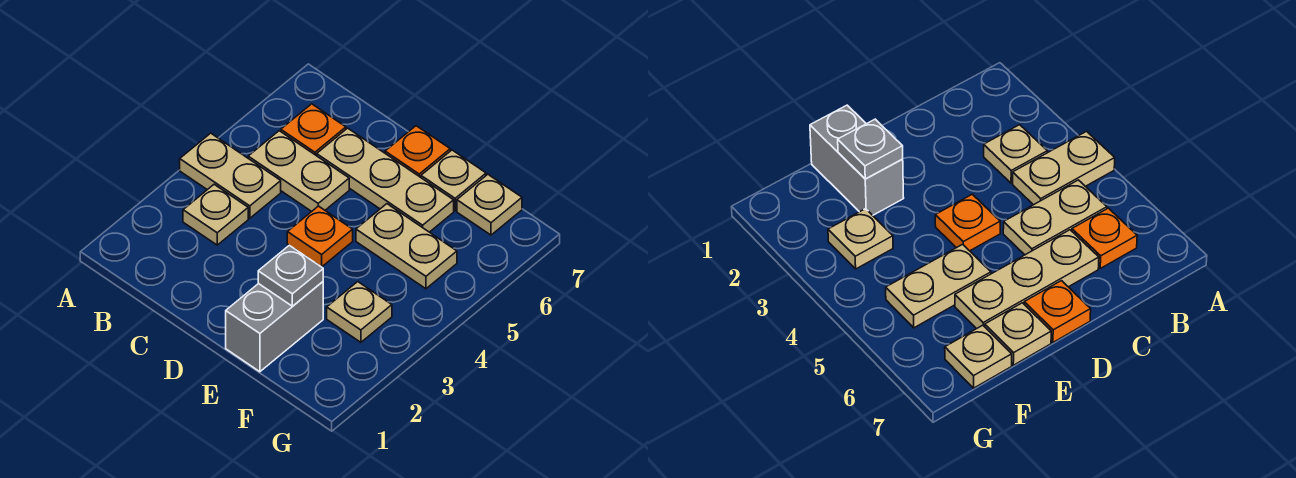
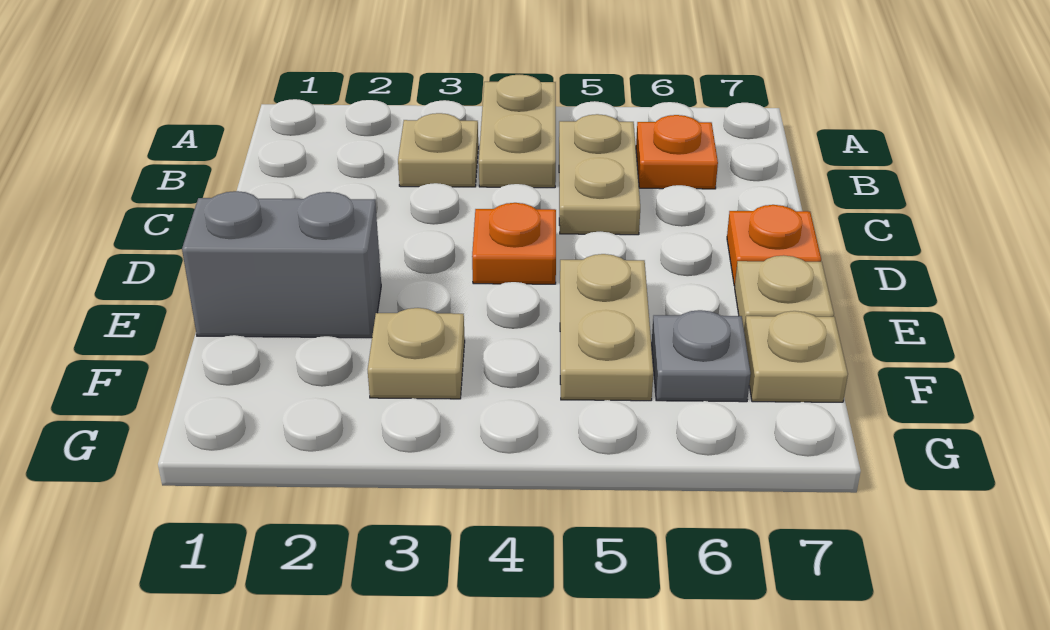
tan 1x3 plate [317,128,454,232] -> none
grey 1x1 plate [258,245,323,306] -> grey 1x1 plate moved to [652,310,751,402]

